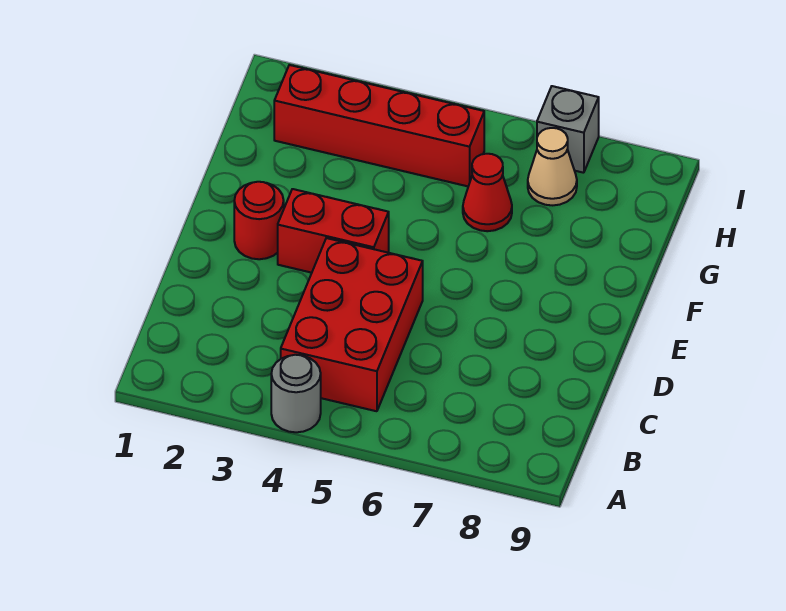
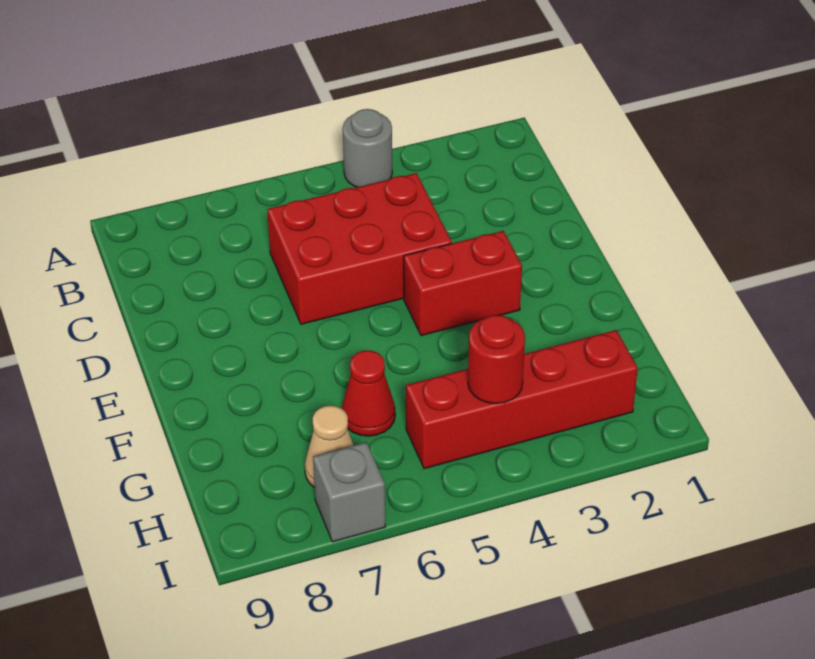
red 2x3 brick [281,238,423,411] -> red 2x3 brick turned to [267,173,452,324]
red 1x1 round brick [234,182,284,259] -> red 1x1 round brick moved to [468,315,525,404]

